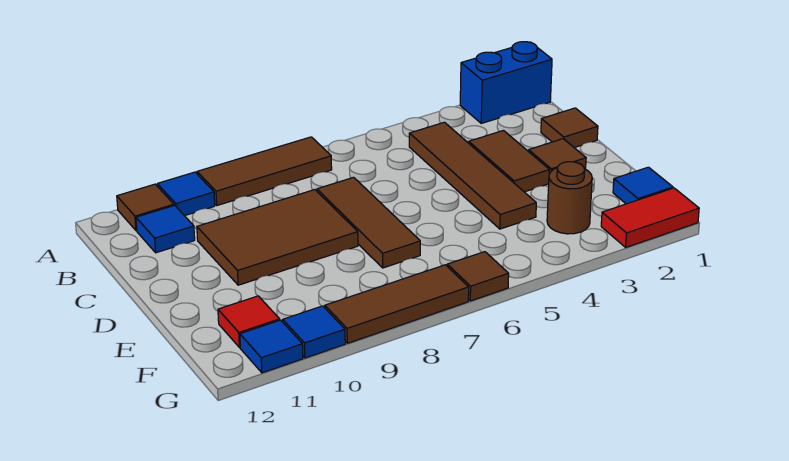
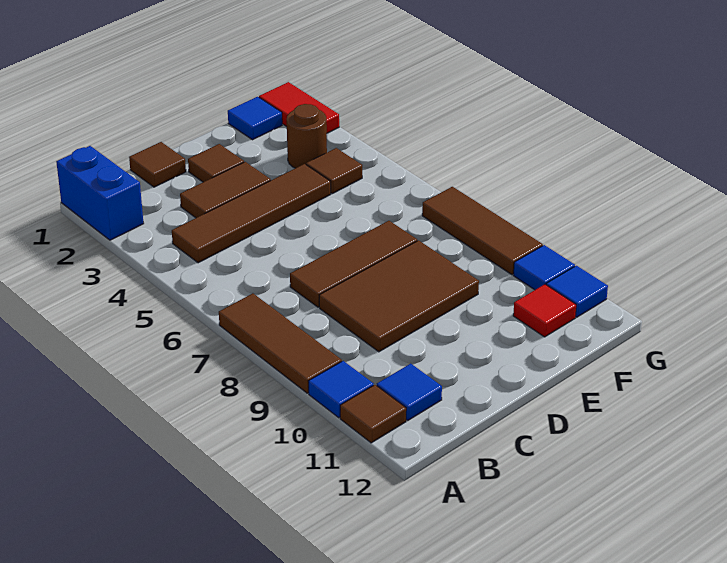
brown 2x3 tile [197,190,358,285] -> brown 2x3 tile turned to [319,240,479,352]
brown 1x1 tile [447,252,509,301] -> brown 1x1 tile moved to [306,148,362,194]

